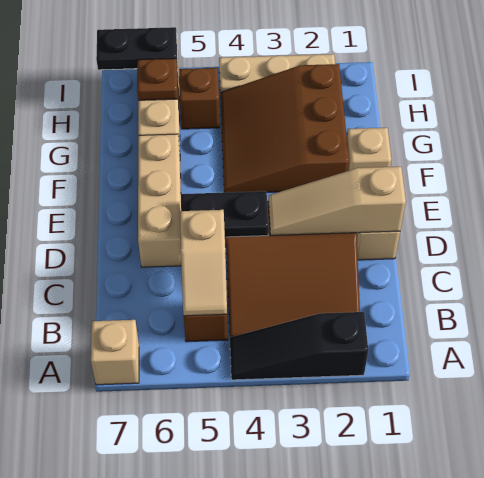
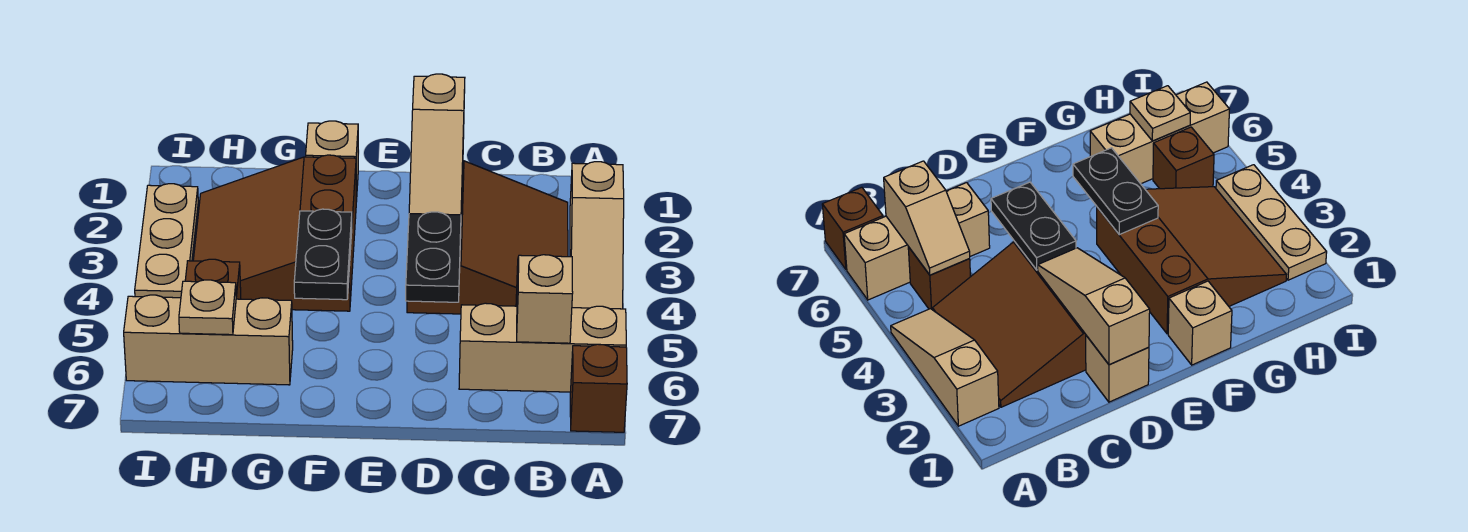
black 1x3 slope [230,312,368,380] -> tan 1x3 slope [570,162,624,309]
tan 1x1 brick [91,320,139,385] -> brown 1x1 brick [570,344,627,432]
tan 1x2 slope [180,210,227,316] -> tan 1x2 slope turned to [517,255,573,343]
tan 1x3 brick [138,134,181,267] -> tan 1x3 brick moved to [459,303,626,392]
brown 3x3 slope [220,64,349,193] -> brown 3x3 slope turned to [193,155,356,311]
brown 1x1 plate [137,58,178,100] -> tan 1x1 plate [179,280,236,335]
black 1x2 plate [96,27,177,70] -> black 1x2 plate moved to [294,209,352,300]

